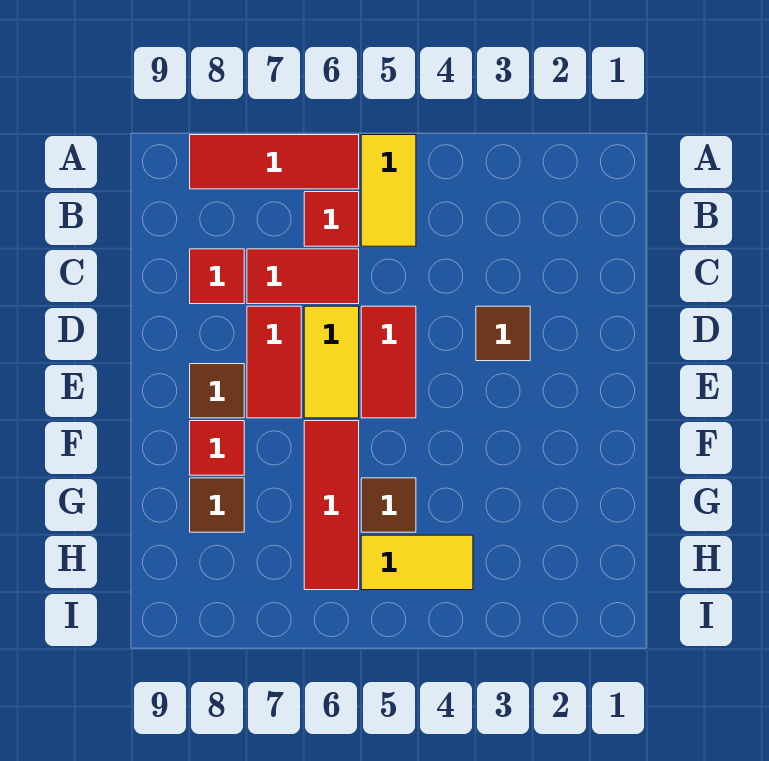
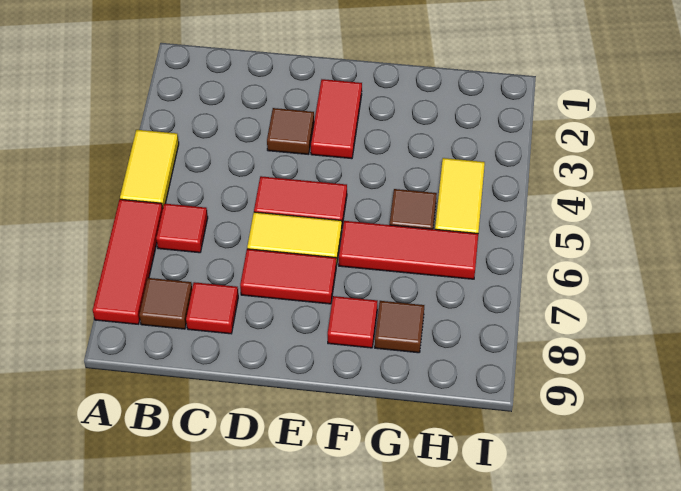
yellow 1x2 tile [361,135,416,246] -> yellow 1x2 tile turned to [120,130,179,208]
red 1x2 tile [247,249,359,304] -> red 1x2 tile moved to [311,79,362,159]
brown 1x1 tile [190,364,244,418] -> brown 1x1 tile moved to [139,278,192,329]

